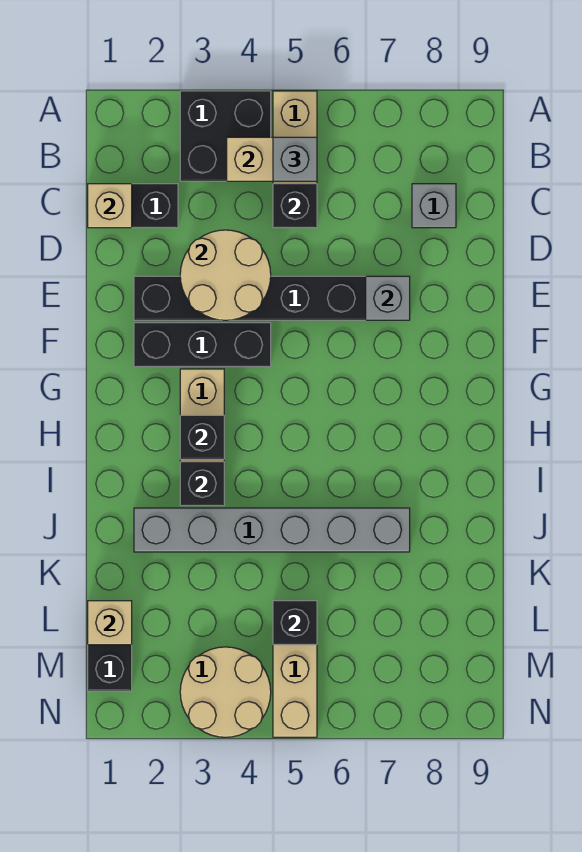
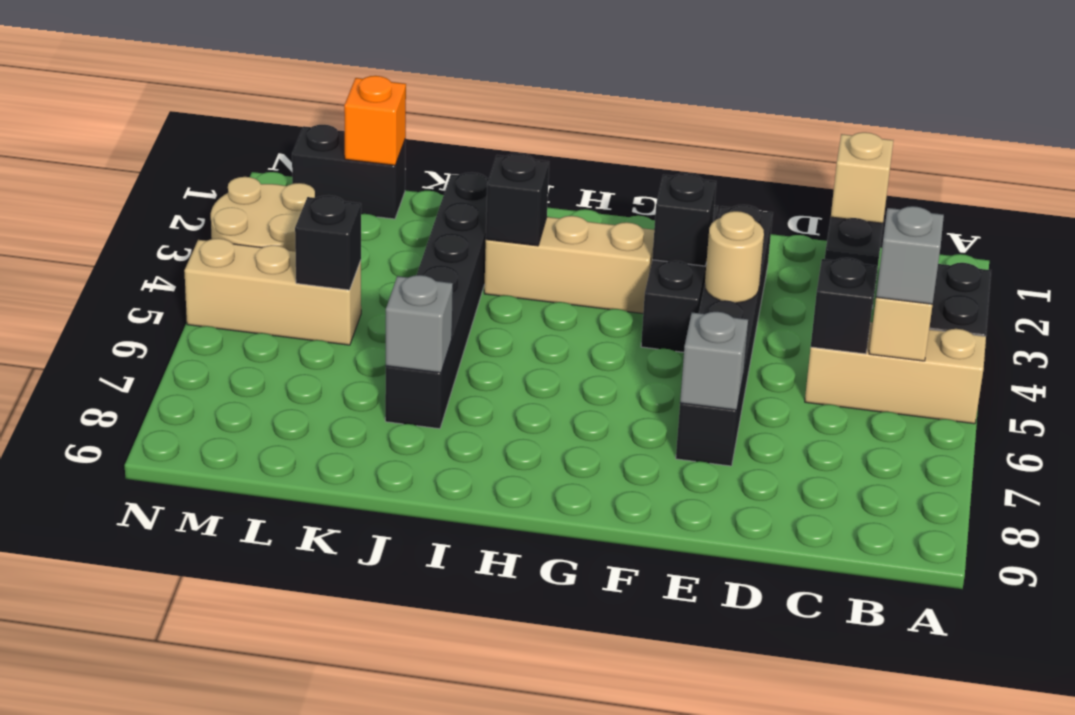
grey 1x1 brick [412,184,456,228] -> grey 1x1 brick moved to [386,275,453,373]
tan 2x2 round brick [180,230,271,320] -> tan 1x1 round brick [705,211,764,303]
black 1x1 brick [180,415,224,459] -> black 1x1 brick moved to [652,173,716,266]
grey 1x6 brick [134,508,410,552] -> black 1x6 brick [385,173,489,429]
tan 1x1 brick [88,601,132,645] -> orange 1x1 brick [344,76,406,165]

